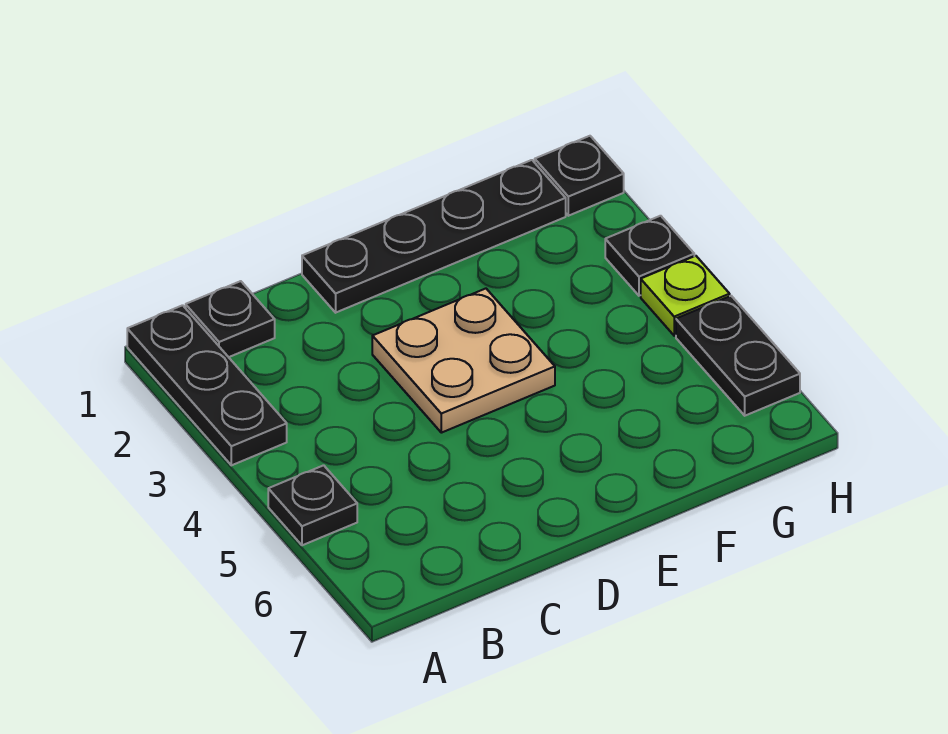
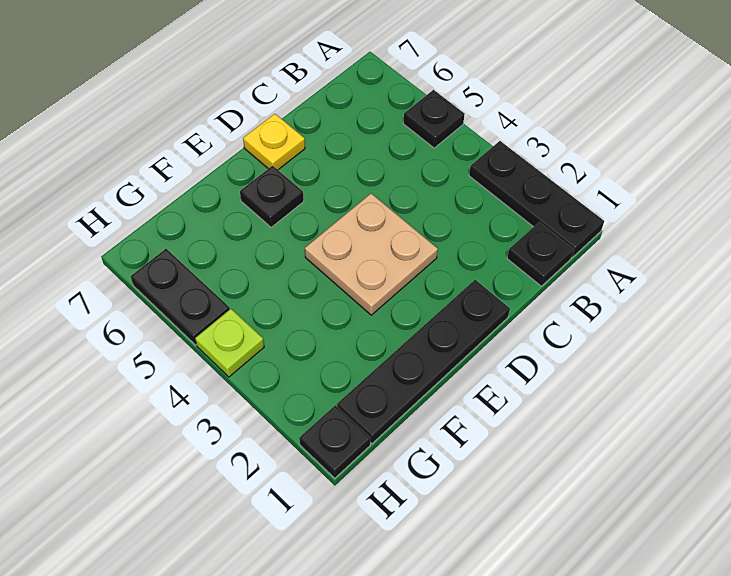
none -> yellow 1x1 plate [243,114,305,170]
black 1x1 plate [605,216,694,296] -> black 1x1 plate moved to [240,166,304,227]

